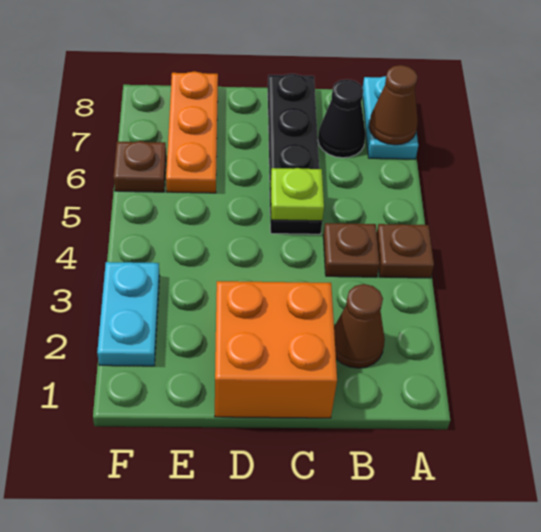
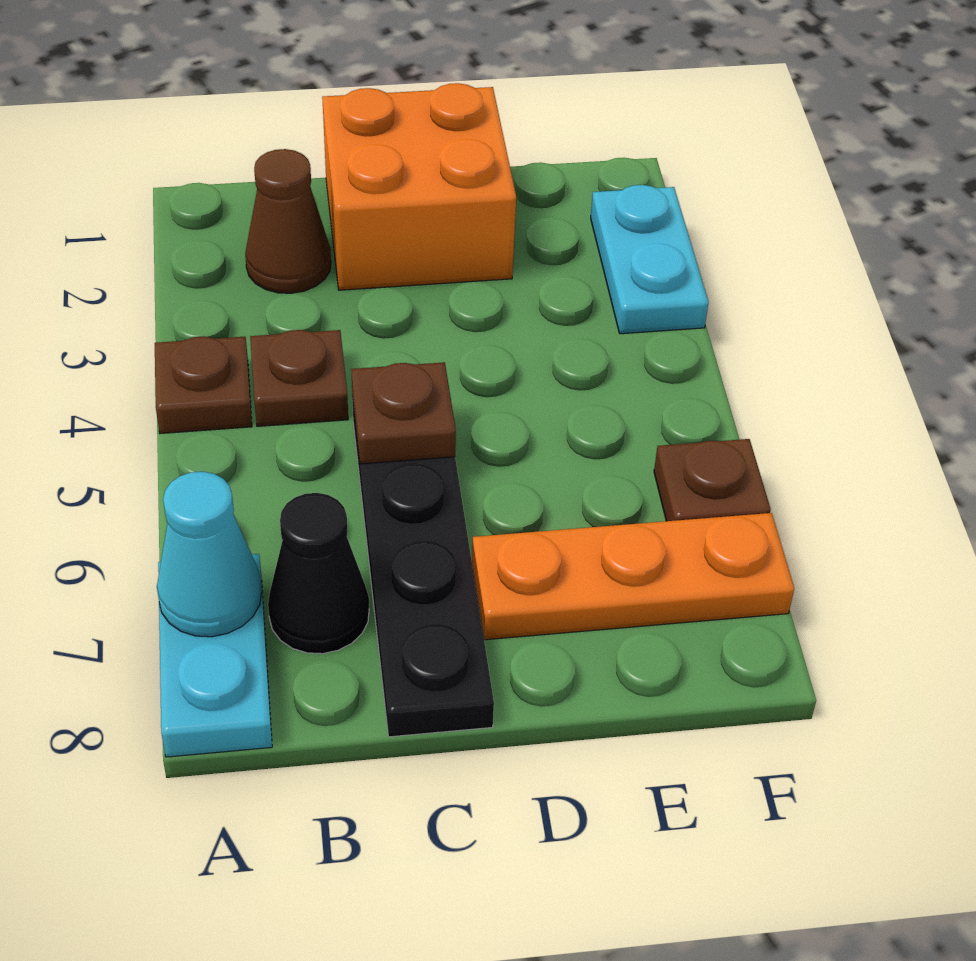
brown 1x1 cone [369,65,418,145] -> cyan 1x1 cone [157,472,262,637]
lime 1x1 plate [271,168,324,221] -> brown 1x1 plate [351,362,456,464]
orange 1x3 plate [166,71,218,193] -> orange 1x3 plate turned to [472,513,794,640]

